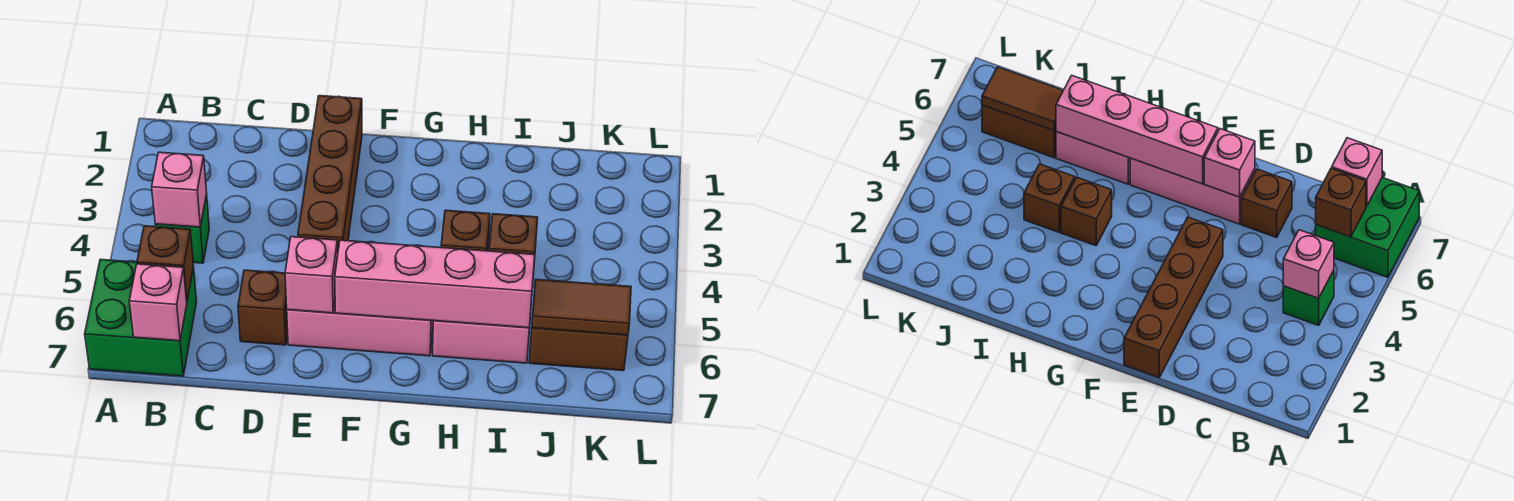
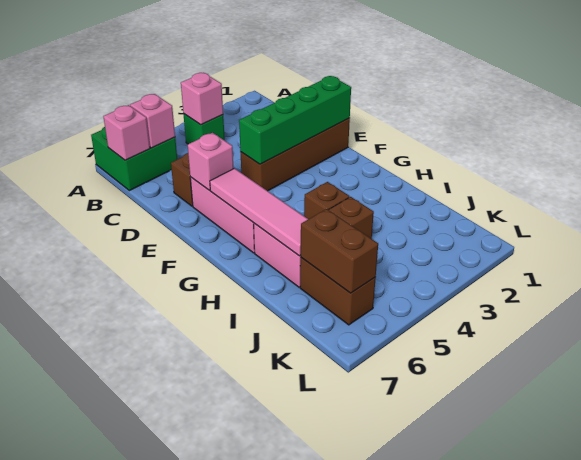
brown 1x1 brick [137,226,194,301] -> pink 1x1 brick [130,94,175,148]
none -> green 1x4 brick [239,76,351,164]
pink 1x4 brick [335,240,535,328] -> pink 1x4 tile [210,168,308,256]
brown 1x2 tile [532,280,631,335] -> brown 1x2 brick [300,209,378,293]

